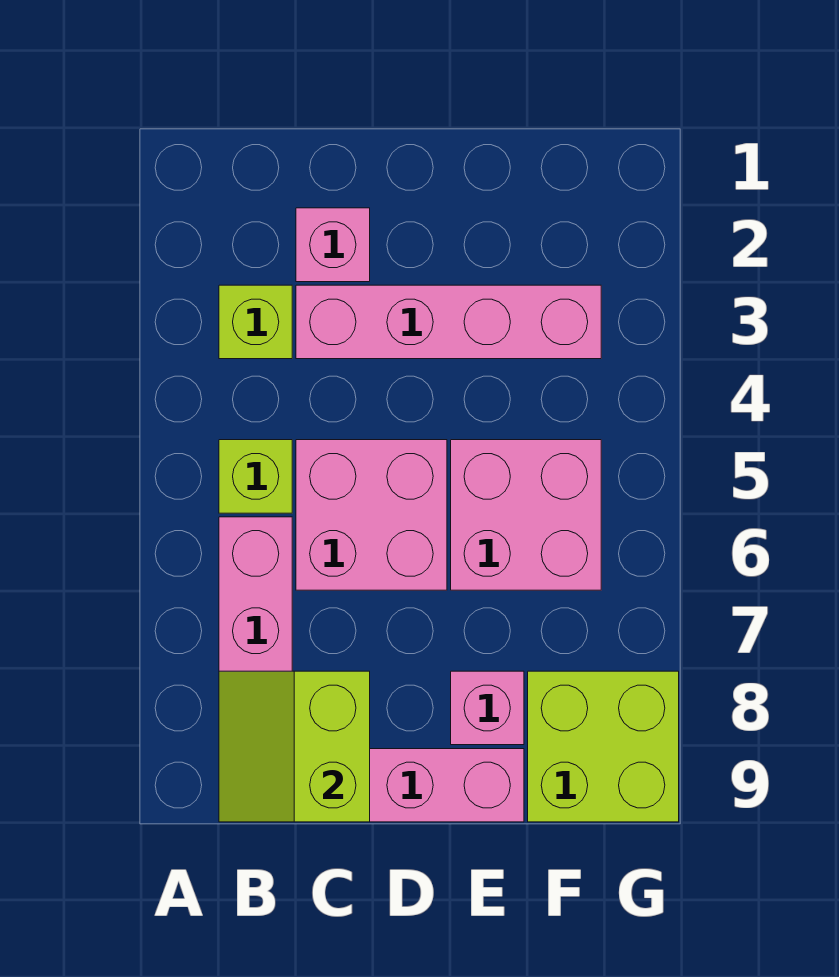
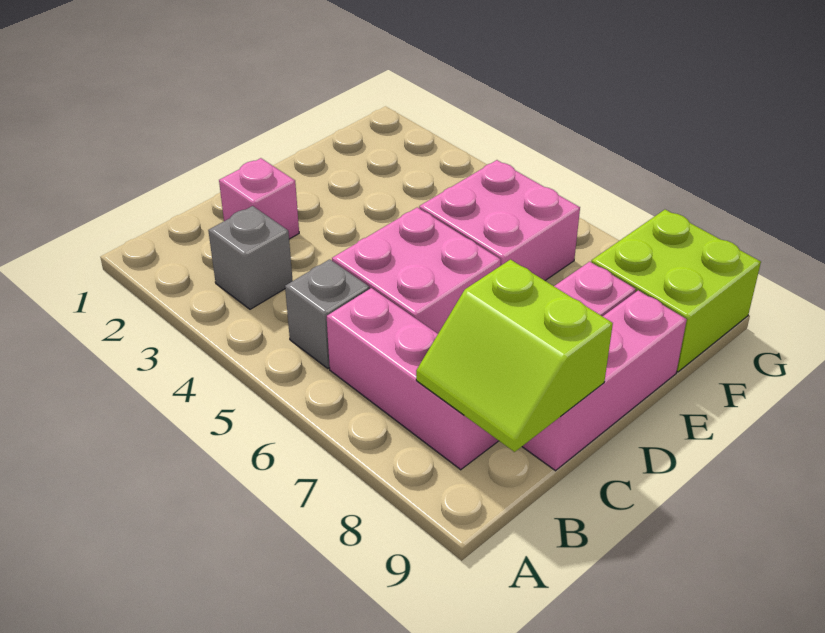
lime 1x1 brick [219,285,292,359] -> grey 1x1 brick [208,206,293,309]
lime 1x1 brick [219,440,292,513] -> grey 1x1 brick [285,259,369,368]
pink 1x4 brick [296,285,601,359] -> none

